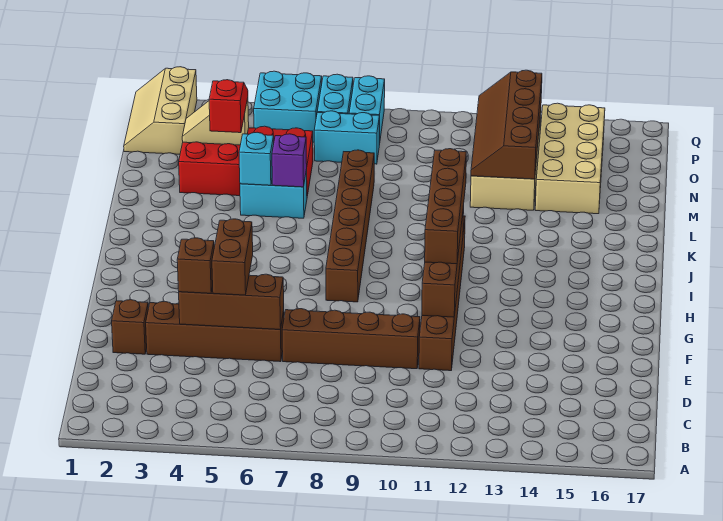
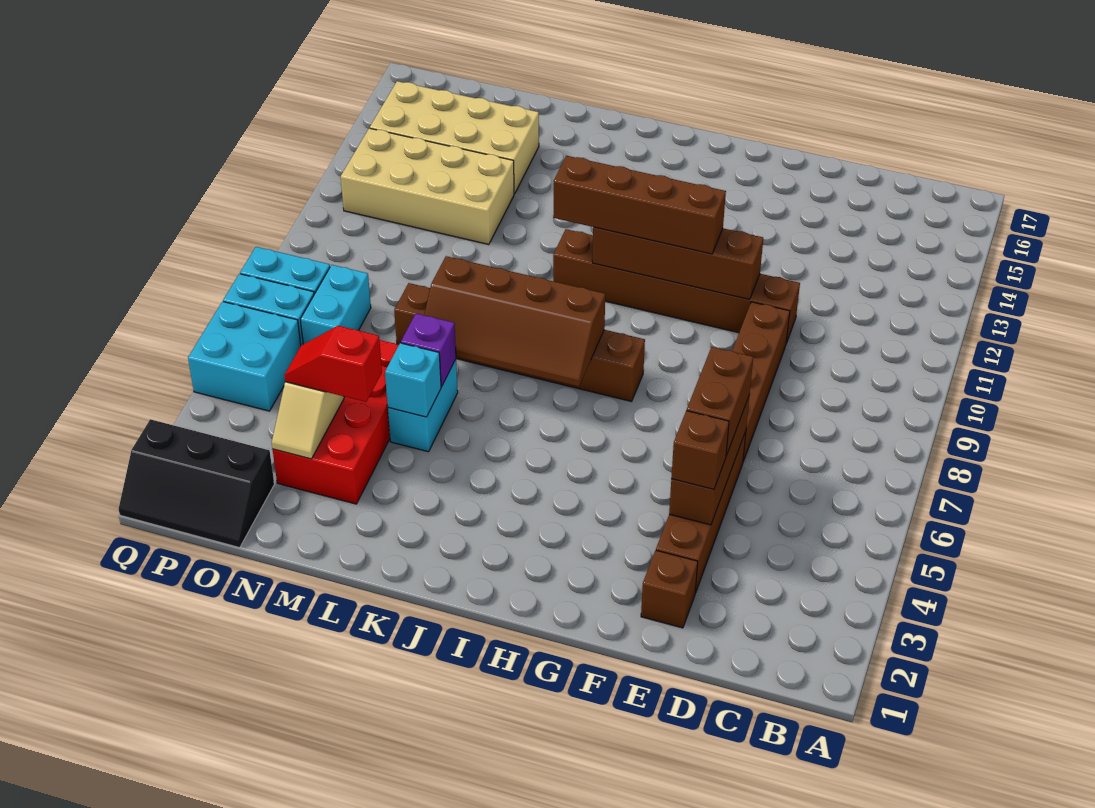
brown 1x2 brick [212,219,253,295] -> brown 1x2 brick turned to [687,347,753,456]
brown 2x4 slope [471,70,542,179] -> brown 2x4 slope moved to [424,256,605,387]
tan 2x3 slope [124,67,197,154] -> black 2x3 slope [119,419,274,548]

